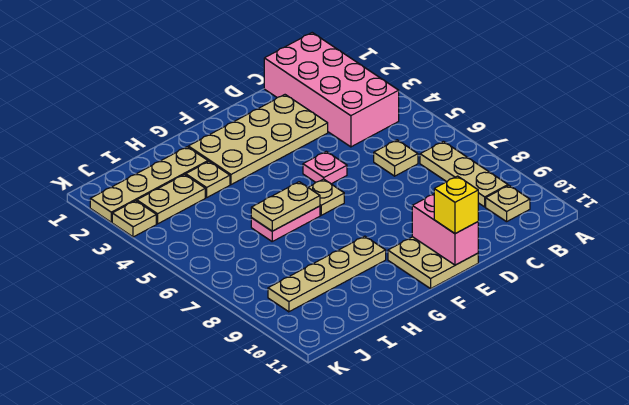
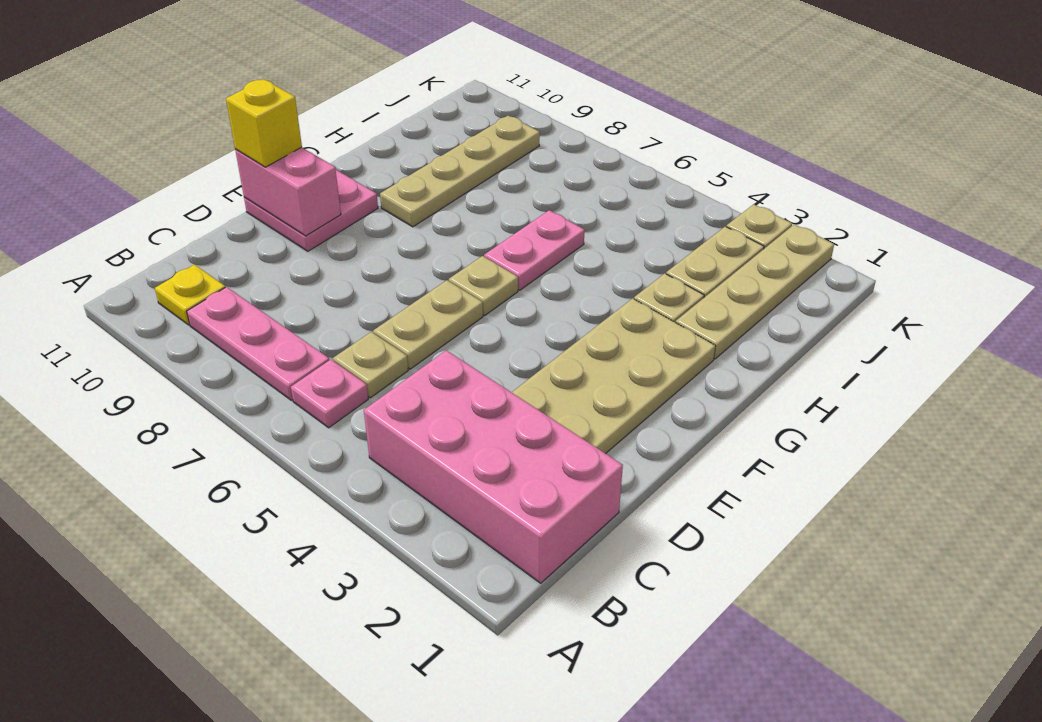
tan 1x3 plate [420,141,508,207] -> pink 1x3 plate [187,287,329,400]
tan 1x1 plate [486,186,530,222] -> yellow 1x1 plate [155,264,225,325]
pink 1x1 plate [303,151,347,184] -> pink 1x1 plate moved to [291,360,368,428]
tan 2x2 plate [388,237,478,289] -> pink 2x2 plate [244,170,378,251]
tan 1x2 plate [251,182,320,231] -> tan 1x2 plate moved to [373,280,483,369]

